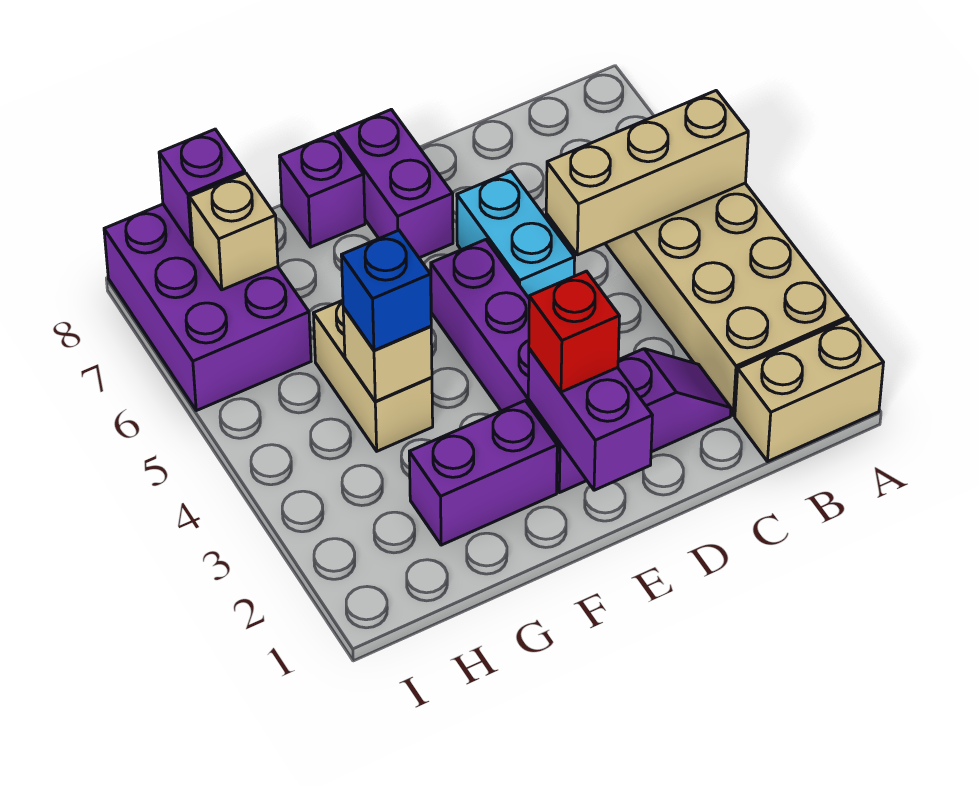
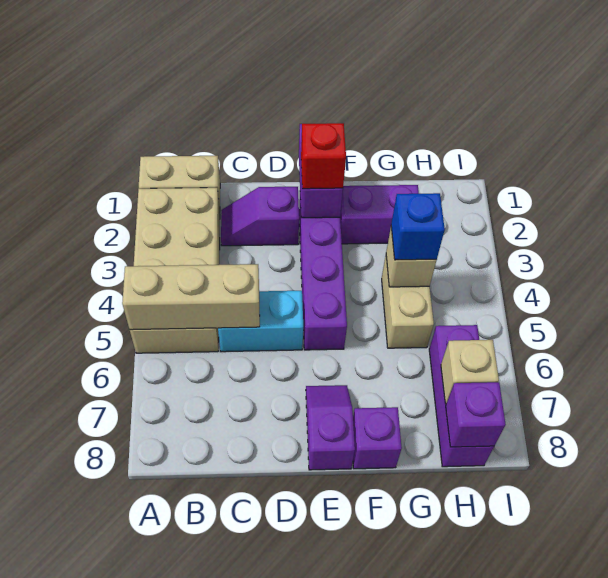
cyan 1x2 brick [457,172,575,298] -> cyan 1x2 brick turned to [218,291,303,352]
purple 1x2 brick [337,109,453,258] -> purple 1x2 slope [306,385,355,470]
purple 2x3 brick [104,204,311,411] -> purple 1x3 brick [429,325,494,467]

